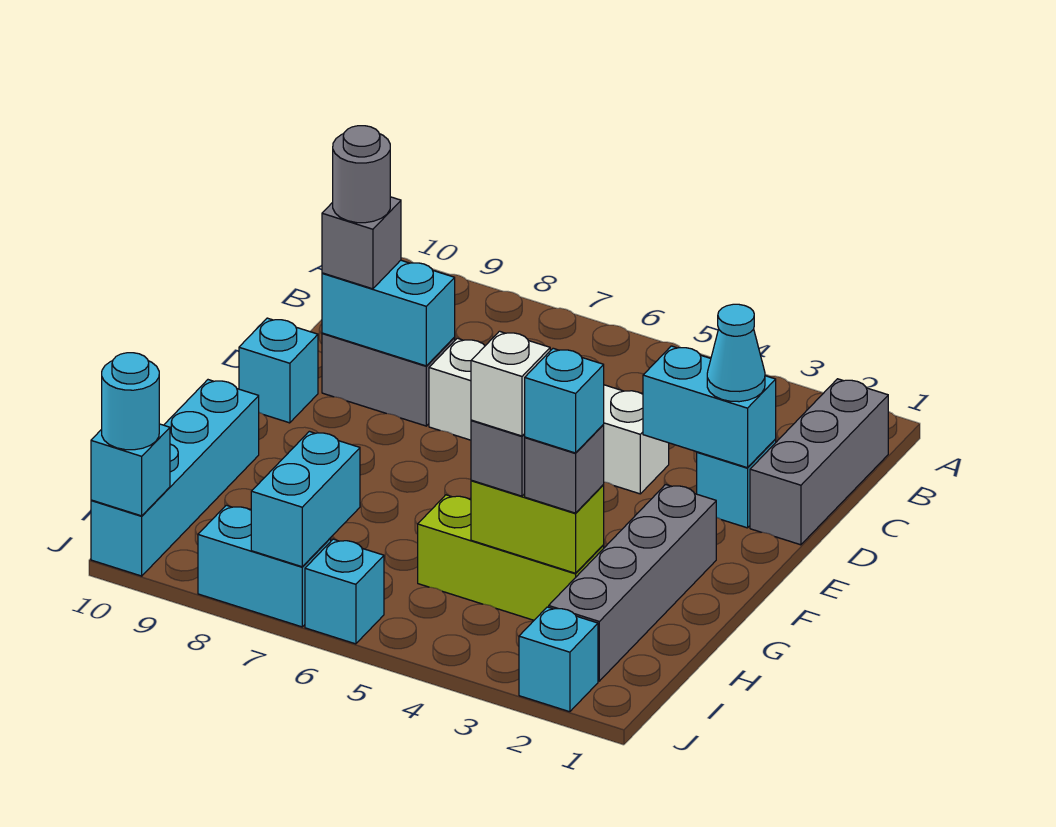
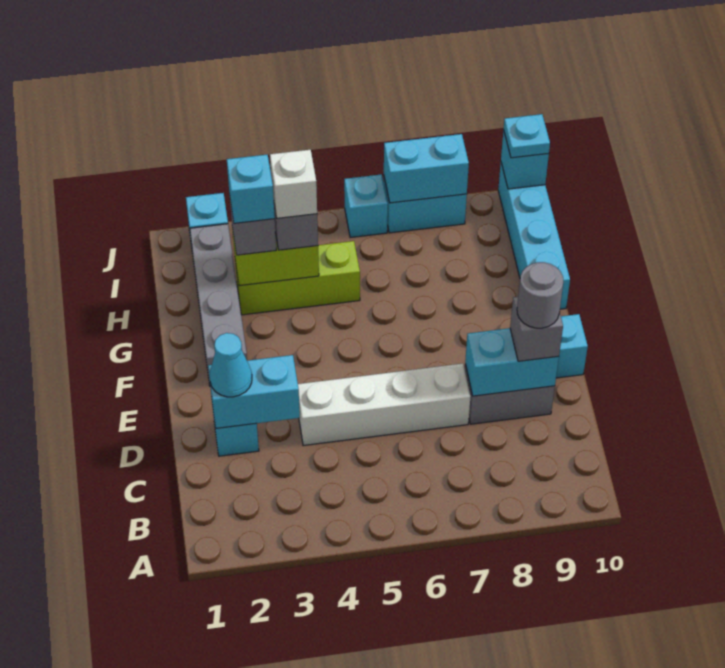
grey 1x3 brick [750,379,888,545] -> none
cyan 1x2 brick [251,431,360,567] -> cyan 1x2 brick turned to [384,134,469,203]
cyan 1x1 round brick [102,353,159,450] -> cyan 1x1 plate [504,114,550,158]

